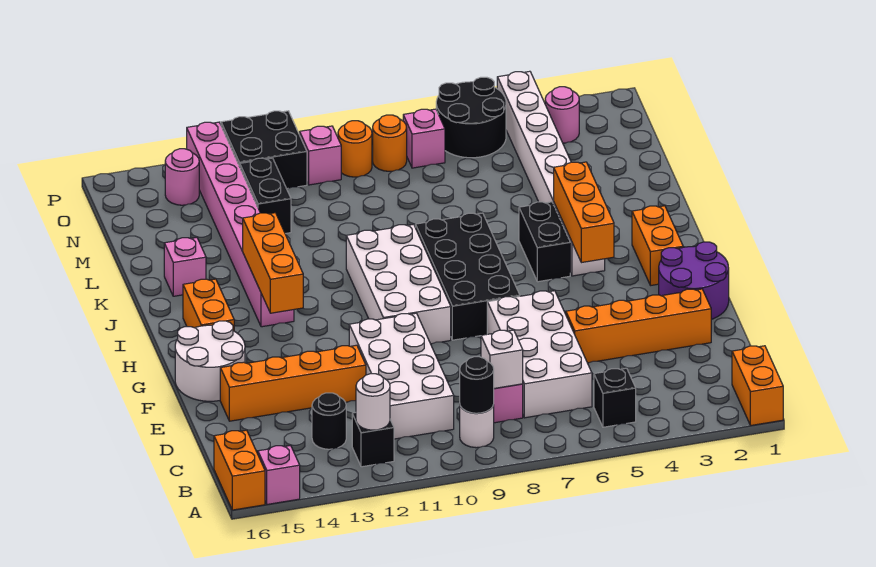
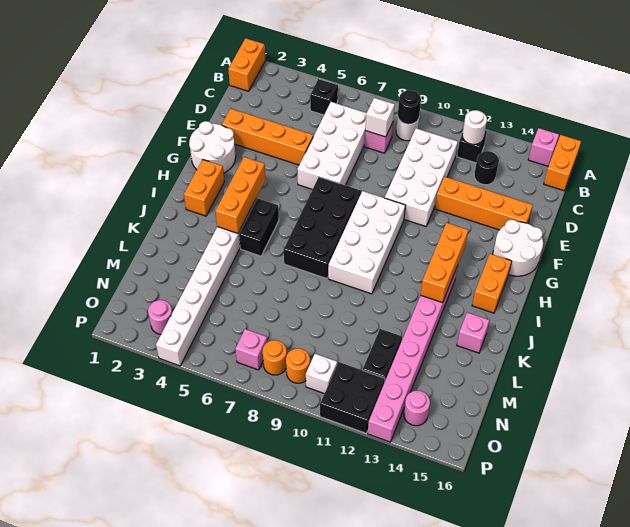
purple 2x2 round brick [659,242,729,319] -> white 2x2 round brick [189,121,236,173]
black 2x2 round brick [436,77,506,158] -> none
pink 1x1 brick [300,126,341,185] -> white 1x1 brick [306,354,337,394]

